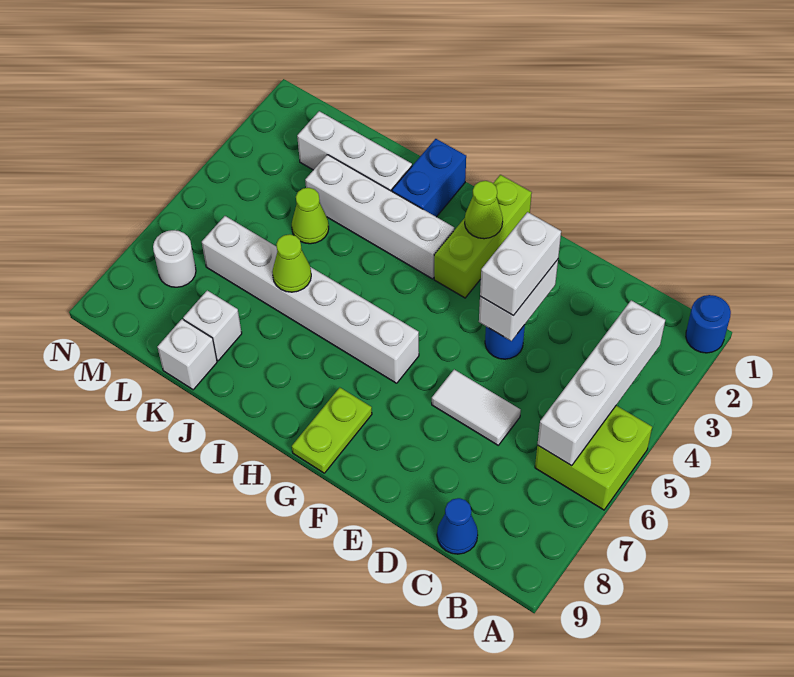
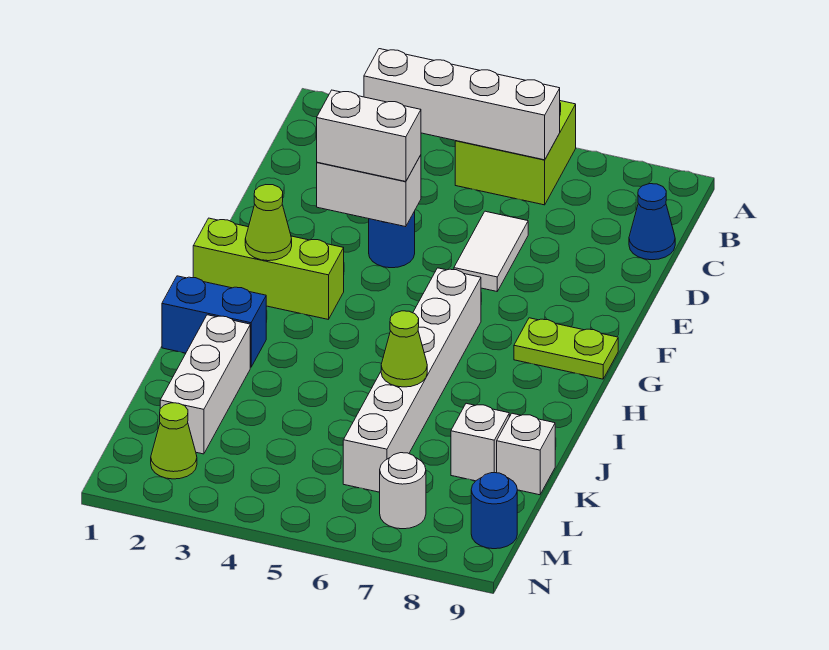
blue 1x1 round brick [686,295,731,353] -> blue 1x1 round brick moved to [471,473,517,549]
white 1x4 brick [305,155,454,279] -> none
lime 1x1 cone [292,188,329,244] -> lime 1x1 cone moved to [151,403,197,479]

